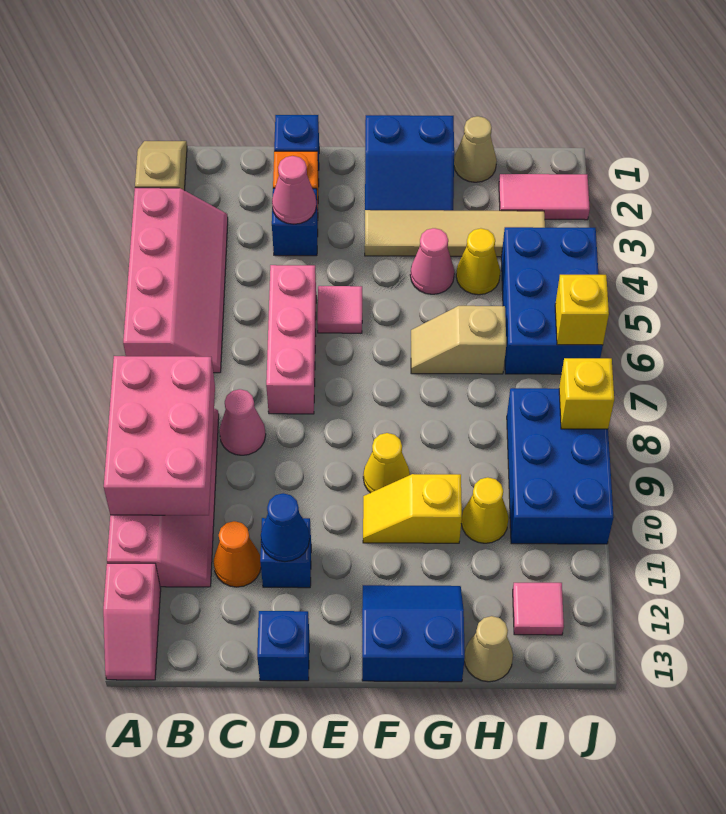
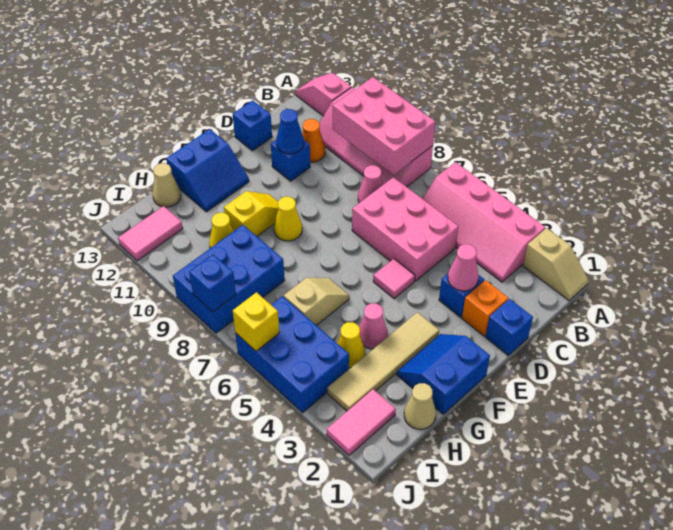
pink 1x3 brick [266,265,316,414] -> pink 2x3 brick [352,177,458,281]
blue 2x3 brick [507,388,614,544] -> blue 2x3 brick turned to [173,225,285,333]
pink 1x1 tile [513,583,564,635] -> pink 1x2 tile [118,206,183,261]
yellow 1x1 brick [559,358,614,429] -> blue 1x1 brick [189,254,236,312]

